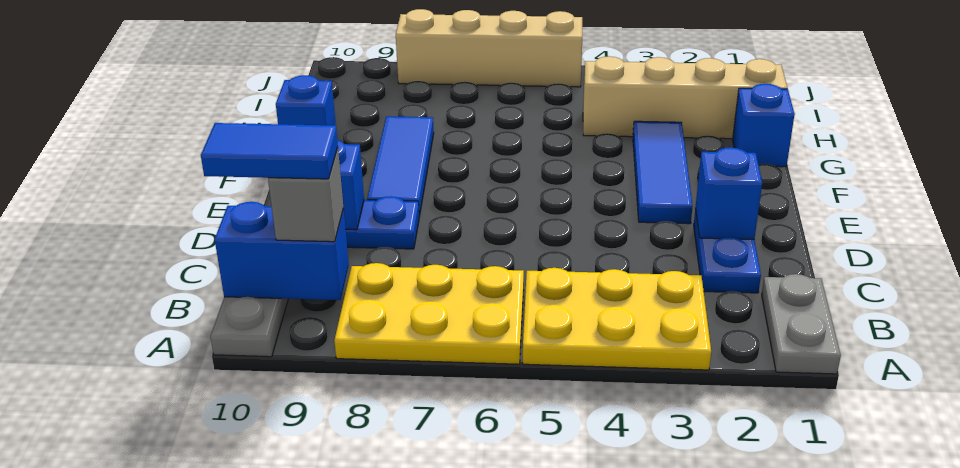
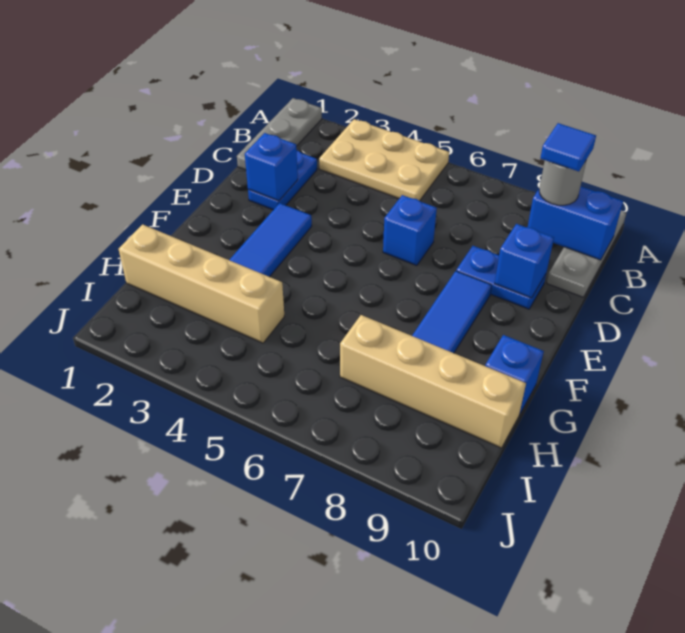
grey 1x2 plate [762,274,841,374] -> grey 1x3 plate [237,98,322,170]
yellow 2x3 plate [523,268,711,370] -> tan 2x3 plate [319,119,449,201]
yellow 2x3 plate [334,263,524,364] -> none
grey 1x1 brick [268,148,343,242] -> grey 1x1 round brick [539,160,586,205]
blue 1x2 tile [201,123,338,179] -> blue 1x1 tile [540,123,596,172]
blue 1x1 brick [733,84,795,167] -> blue 1x1 brick moved to [383,195,437,266]
tan 1x4 brick [396,9,582,87] -> tan 1x4 brick moved to [340,315,526,448]

